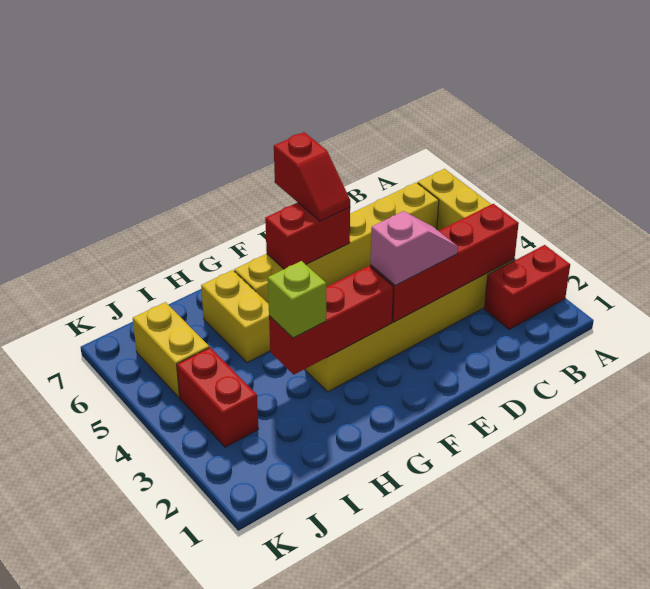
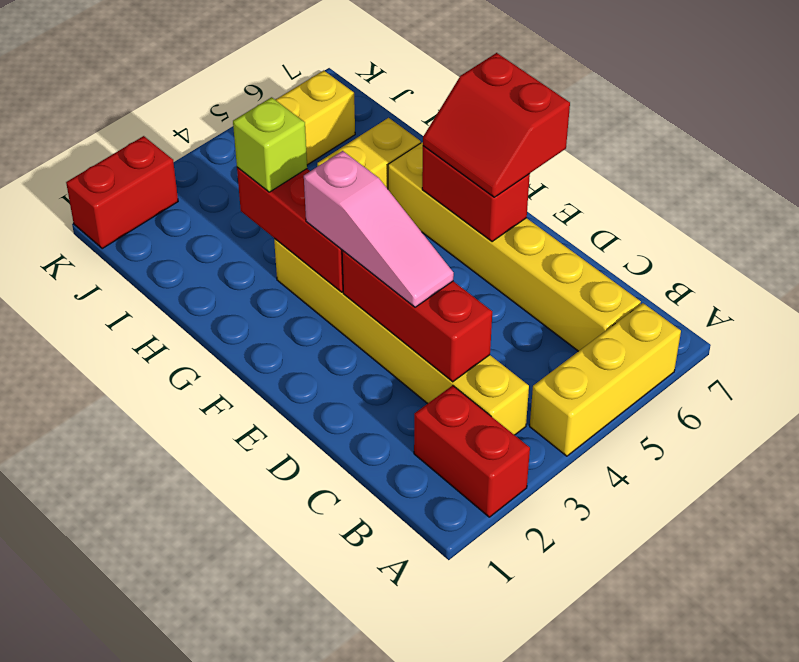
red 1x4 brick [370,204,519,322] -> red 1x3 brick [342,250,492,382]
pink 1x2 slope [371,211,458,285] -> pink 1x3 slope [304,151,454,307]
red 1x2 slope [274,132,350,221] -> red 2x2 slope [423,53,570,197]
red 1x2 brick [177,347,258,447] -> red 1x2 brick moved to [66,136,178,248]

